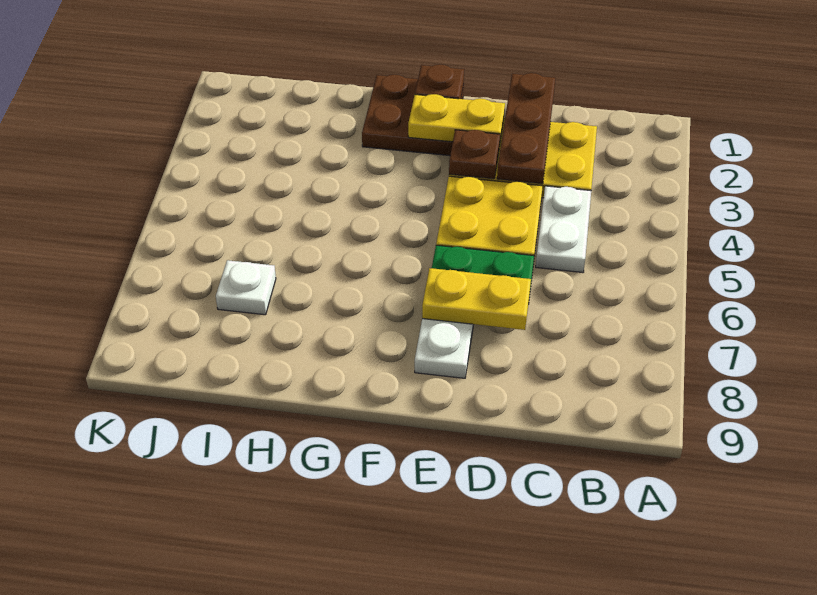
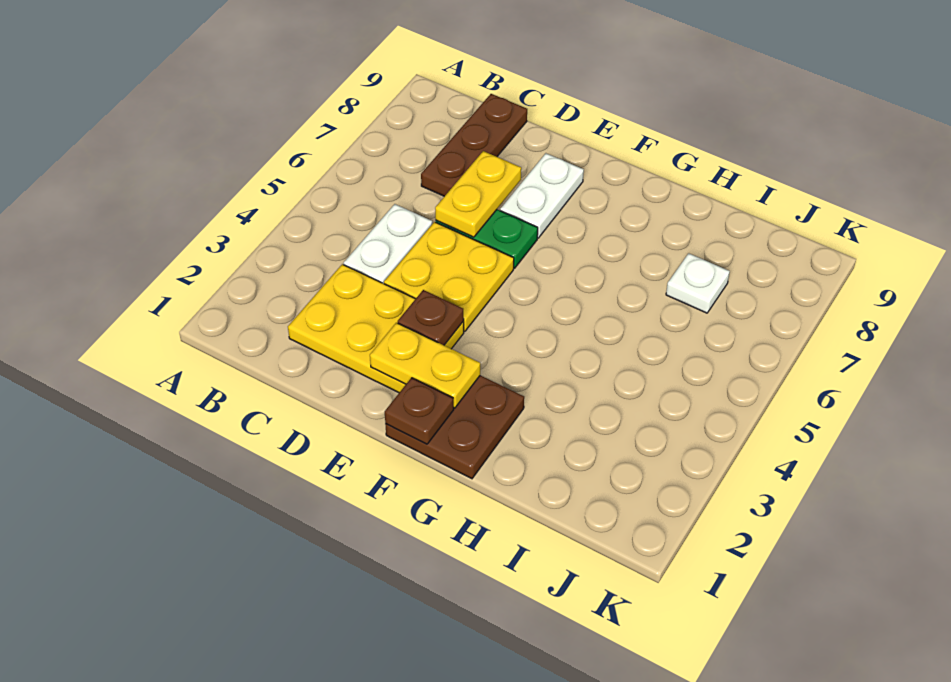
brown 1x3 plate [497,73,555,184] -> brown 1x3 plate moved to [421,94,527,196]
yellow 1x2 plate [422,268,531,330] -> yellow 1x2 plate turned to [435,151,521,237]

